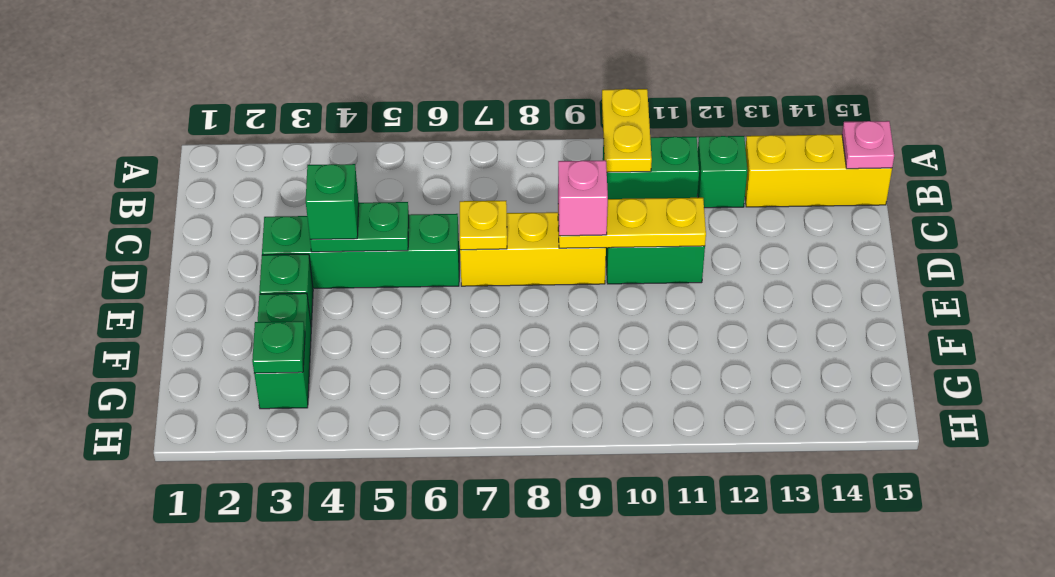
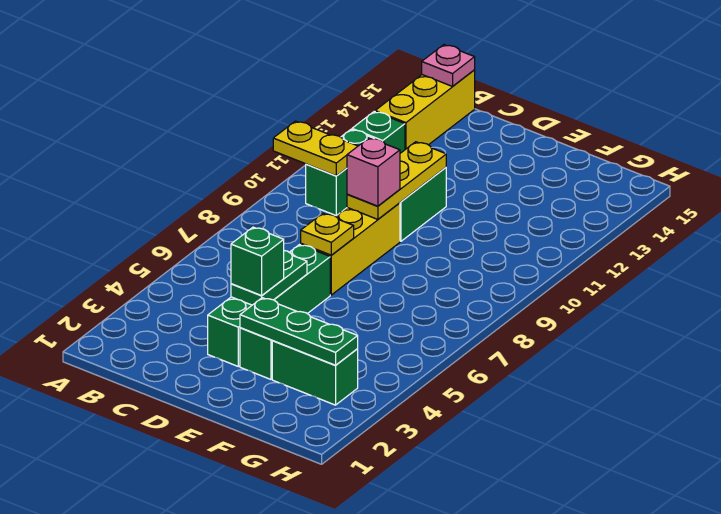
green 1x1 plate [252,321,305,373] -> green 1x3 plate [240,298,358,365]

